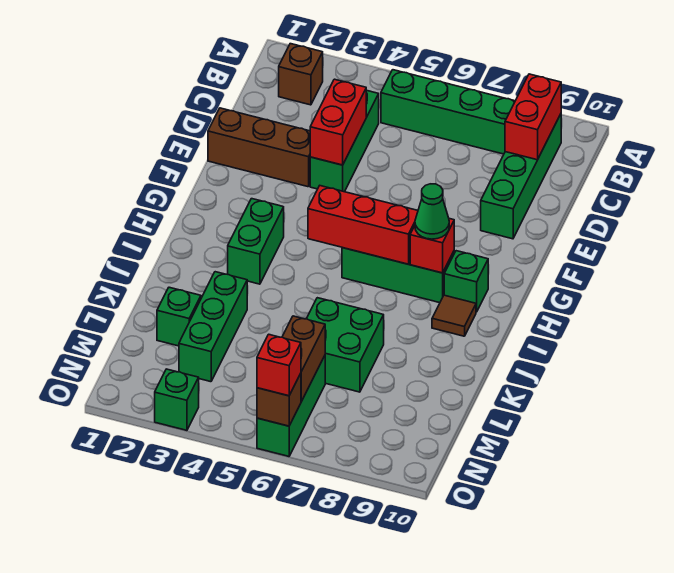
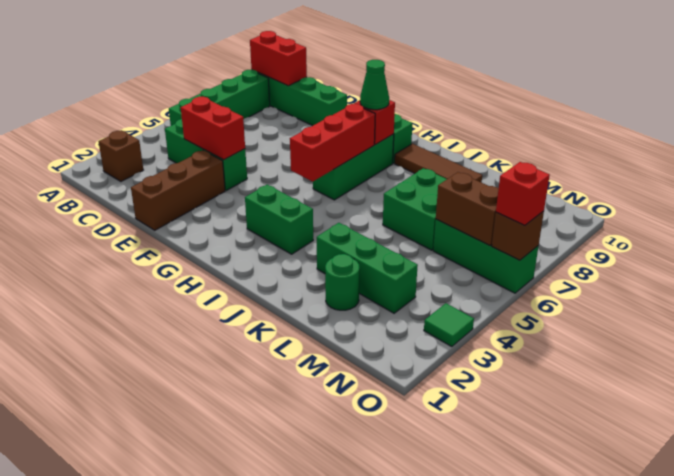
brown 1x1 tile [432,295,476,336] -> brown 1x3 tile [395,144,482,182]
green 1x1 brick [157,287,201,346] -> green 1x1 round brick [325,254,360,310]
green 1x1 brick [155,369,199,430] -> green 1x1 tile [424,303,474,347]

